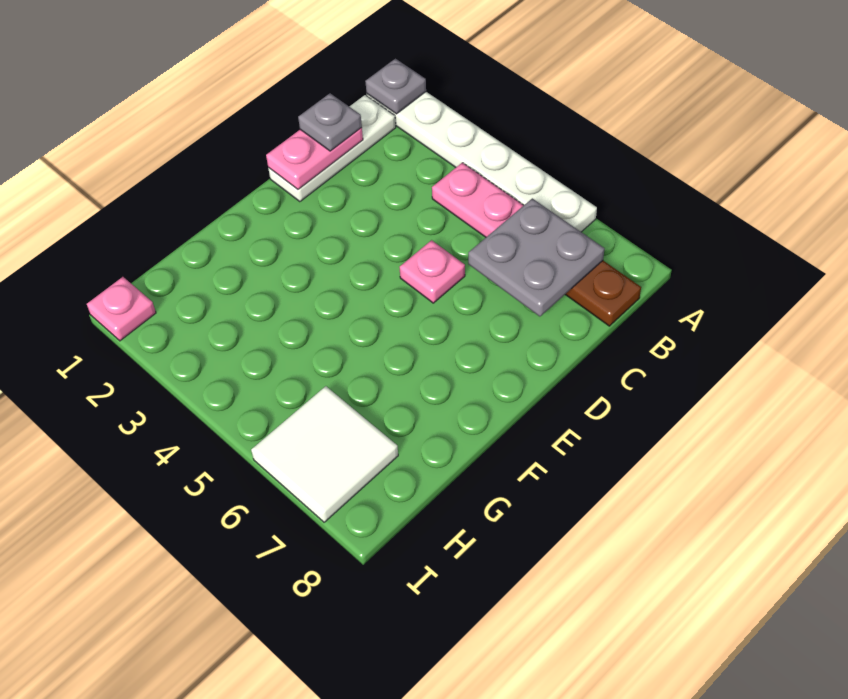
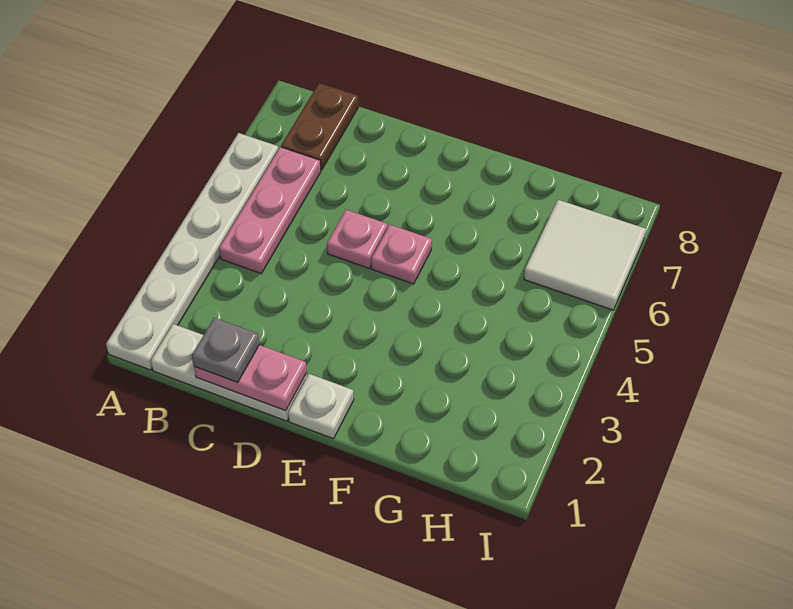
grey 1x1 plate [365,59,426,114] -> none
grey 2x2 plate [468,198,605,316] -> none
none -> white 1x1 plate [288,374,354,439]
pink 1x1 plate [87,277,156,341] -> pink 1x1 plate moved to [371,225,432,284]

